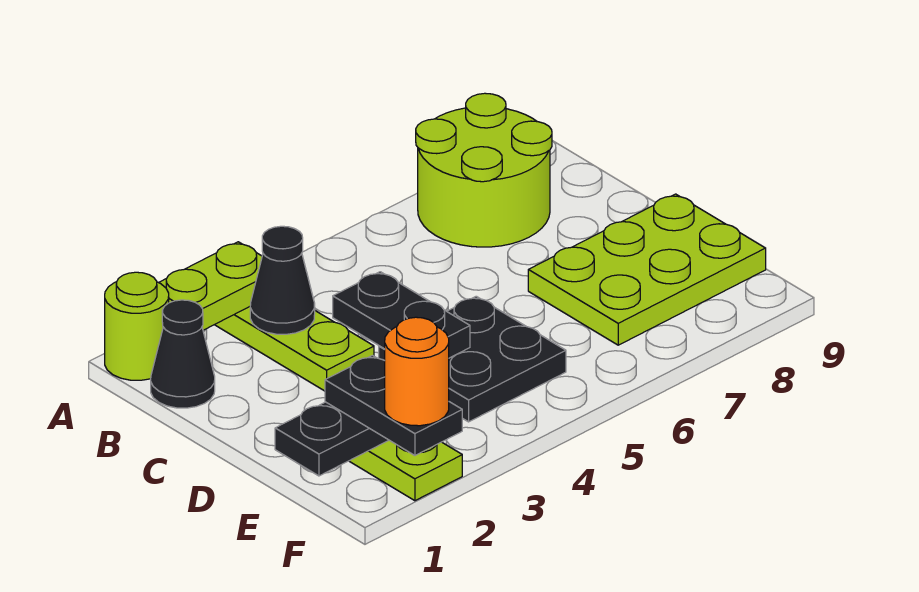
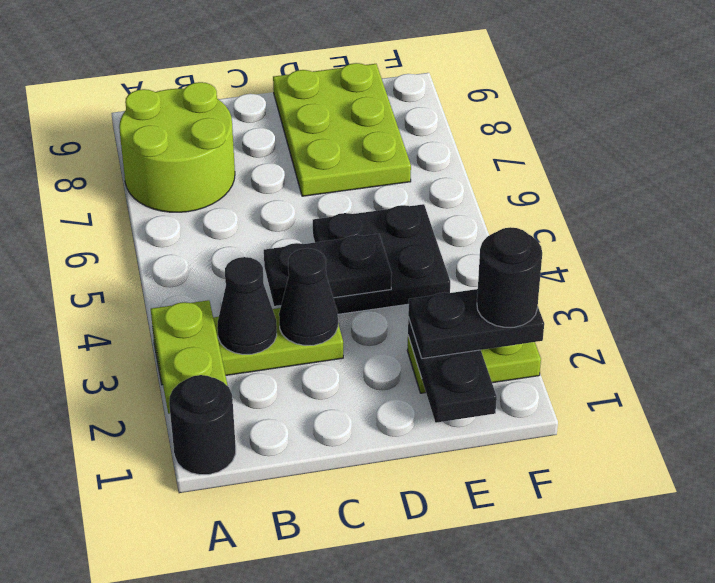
lime 1x1 round brick [105,272,169,380] -> black 1x1 round brick [169,375,236,475]
black 1x1 cone [151,300,215,408] -> black 1x1 cone moved to [279,248,338,346]
orange 1x1 round brick [385,317,449,426] -> black 1x1 round brick [477,227,542,327]

